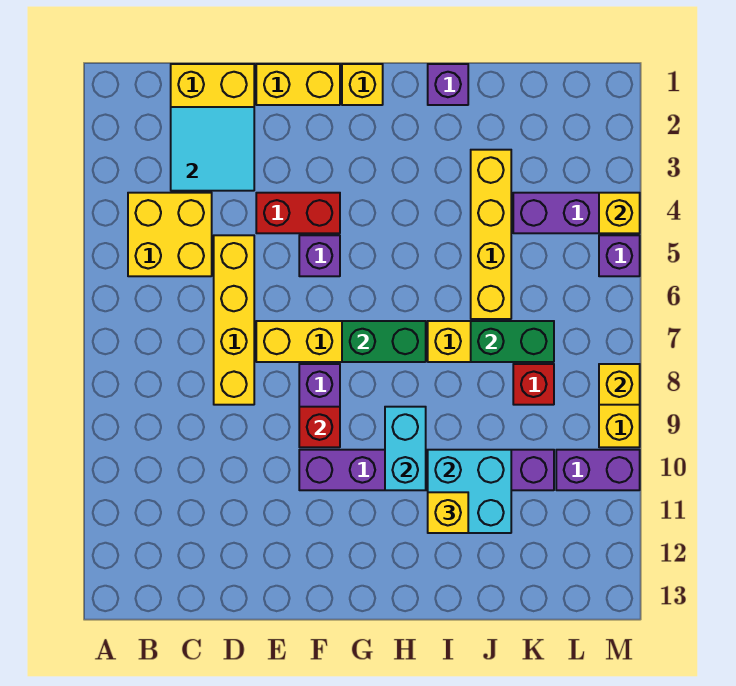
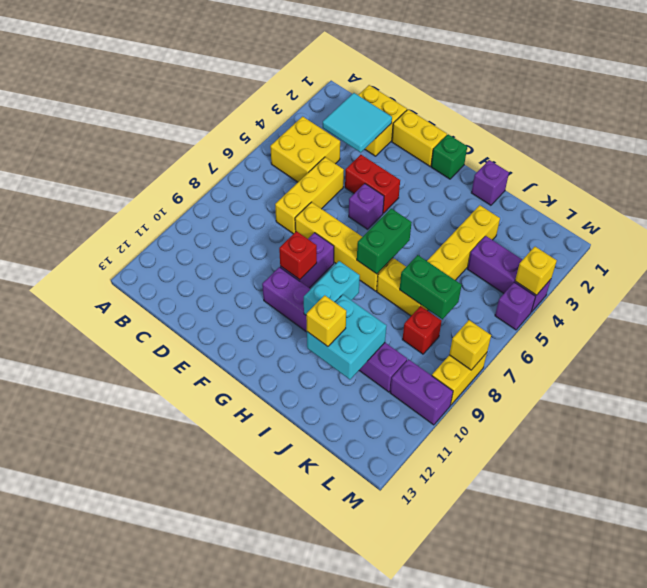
yellow 1x4 brick [214,235,254,405] -> yellow 1x3 brick [275,157,344,234]
yellow 1x1 brick [342,64,383,105] -> green 1x1 brick [431,134,467,179]
green 1x2 brick [342,321,426,362] -> green 1x2 brick turned to [357,209,412,274]

